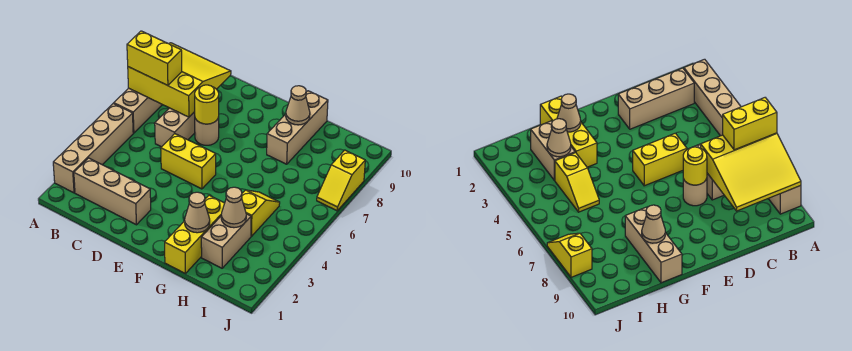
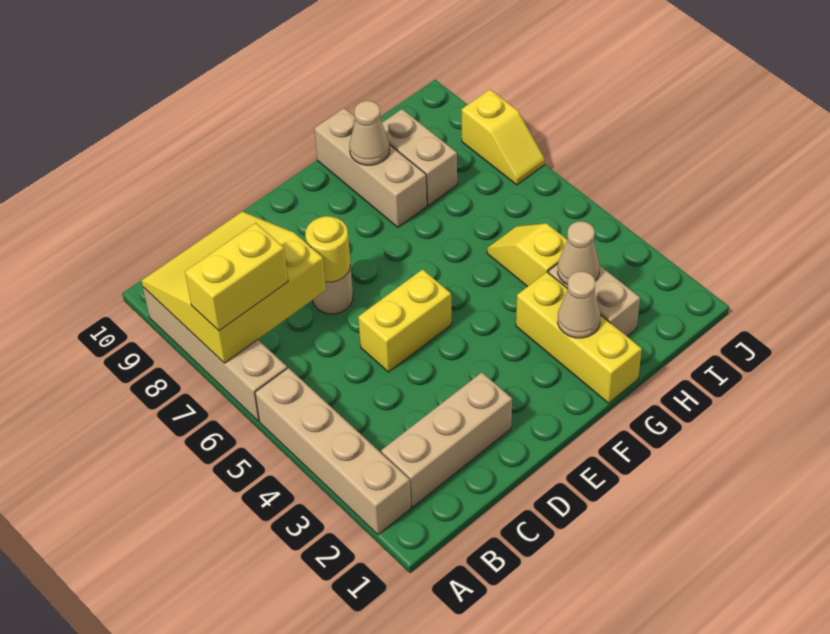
tan 1x2 brick [155,108,195,147] -> tan 1x2 brick moved to [382,109,457,205]

